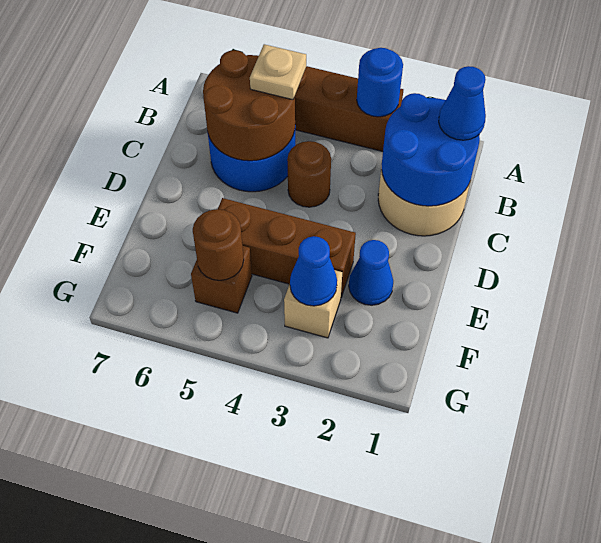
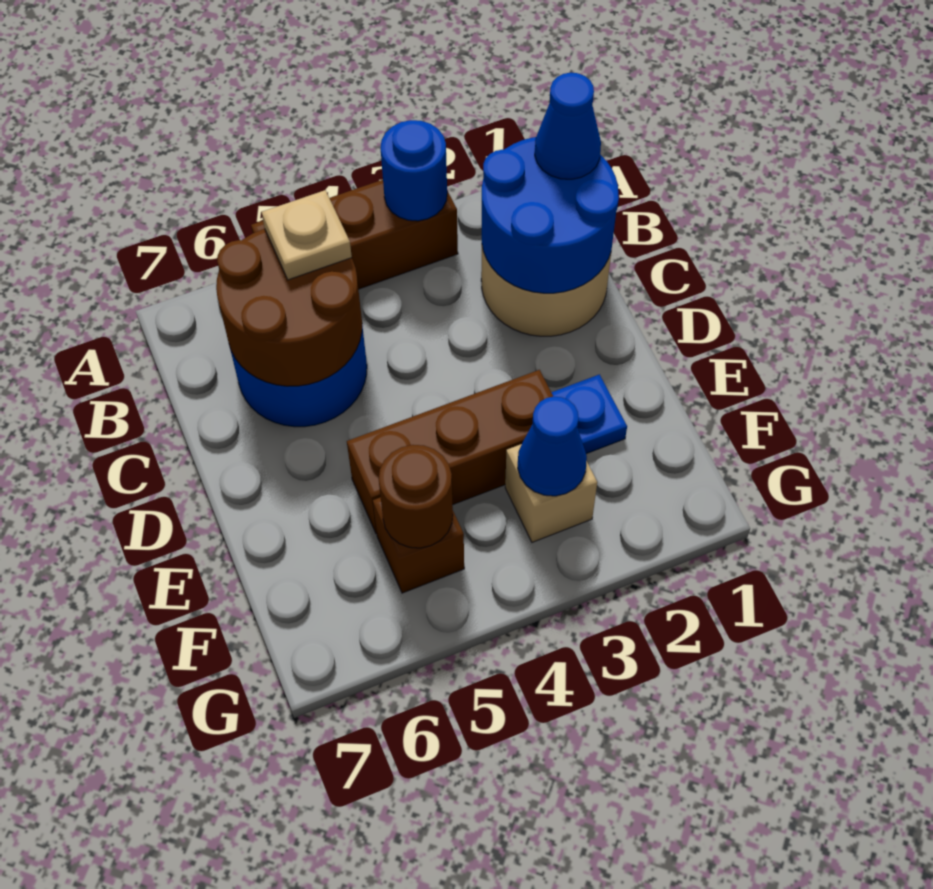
brown 1x1 round brick [287,141,331,207] -> none
blue 1x1 cone [349,240,393,305] -> blue 1x1 plate [551,374,627,454]

